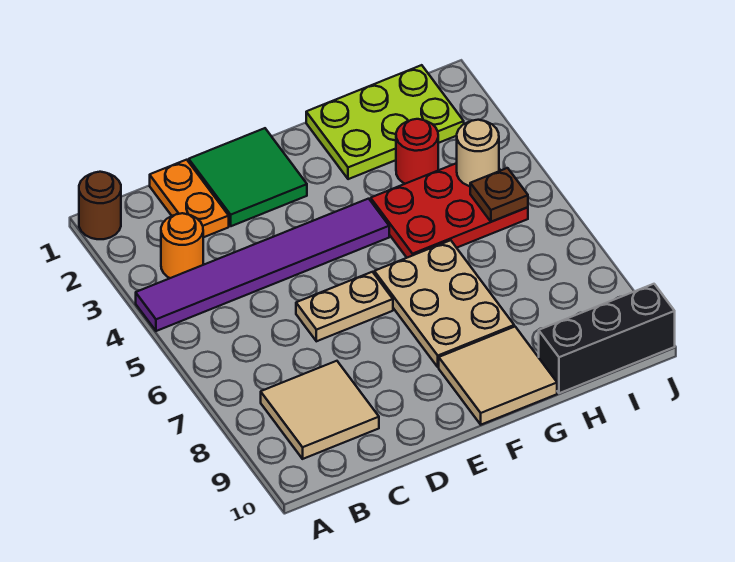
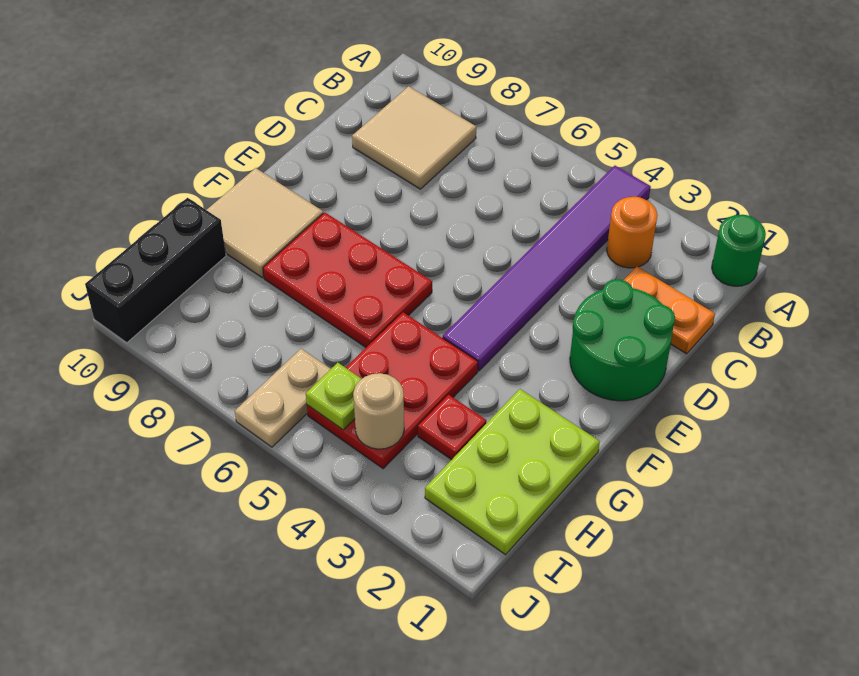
brown 1x1 round brick [79,172,121,239] -> green 1x1 round brick [712,215,766,286]
green 2x2 tile [189,128,307,226] -> green 2x2 round brick [570,279,675,401]
tan 1x2 plate [296,272,393,341] -> tan 1x2 plate moved to [235,349,330,447]
tan 2x3 plate [374,240,514,367] -> red 2x3 plate [263,212,432,347]
red 1x1 round brick [396,119,438,184] -> red 1x1 plate [418,395,487,460]
brown 1x1 plate [470,168,528,222] -> lime 1x1 plate [306,363,361,430]

